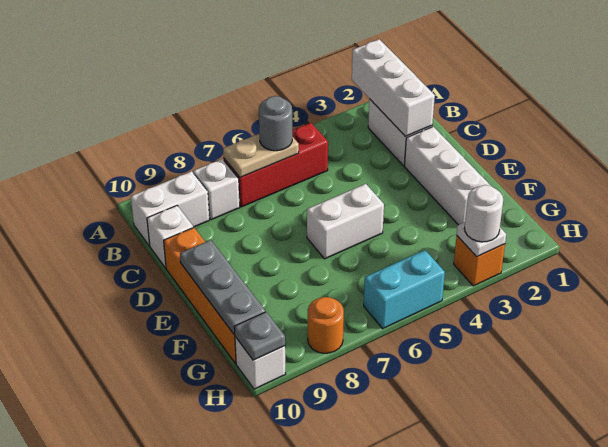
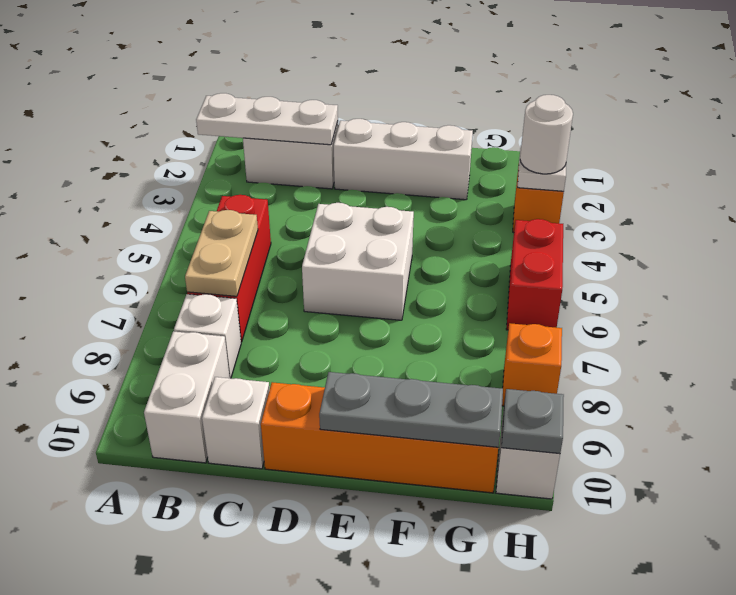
white 1x3 brick [352,39,435,136] -> white 1x3 plate [196,93,338,145]
grey 1x1 round brick [259,96,292,151] -> none
white 1x2 brick [307,184,384,259] -> white 2x2 brick [302,203,414,320]
cyan 1x2 brick [364,250,445,329] -> red 1x2 brick [506,219,563,330]
orange 1x1 round brick [308,297,344,353] -> orange 1x1 brick [502,323,562,406]

